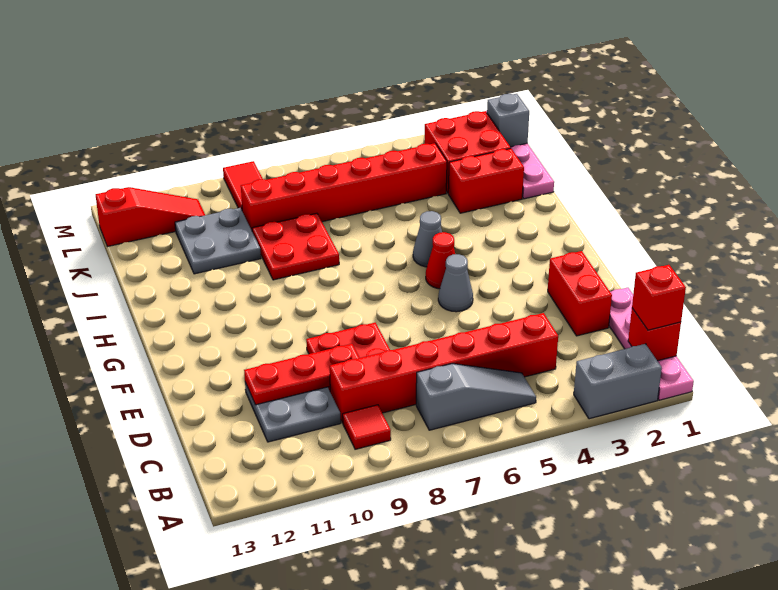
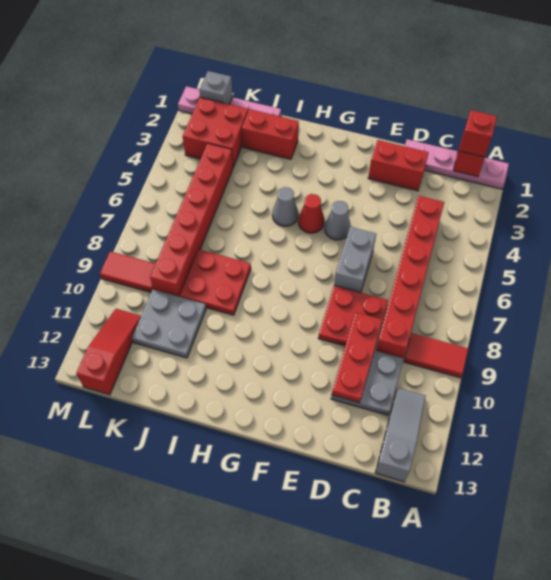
grey 1x2 brick [574,344,662,419] -> grey 1x2 brick moved to [334,227,376,292]
grey 1x3 slope [416,364,536,430] -> grey 1x3 slope moved to [375,388,425,482]
red 1x1 tile [343,405,391,449] -> red 1x2 tile [404,333,468,378]
red 1x2 brick [448,149,524,213] -> red 1x2 brick turned to [242,109,299,159]

